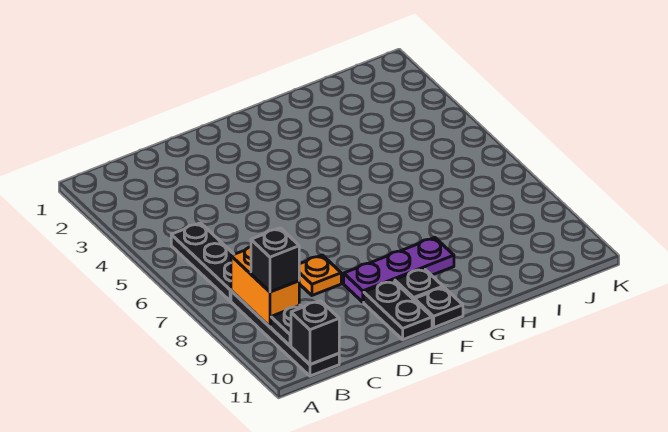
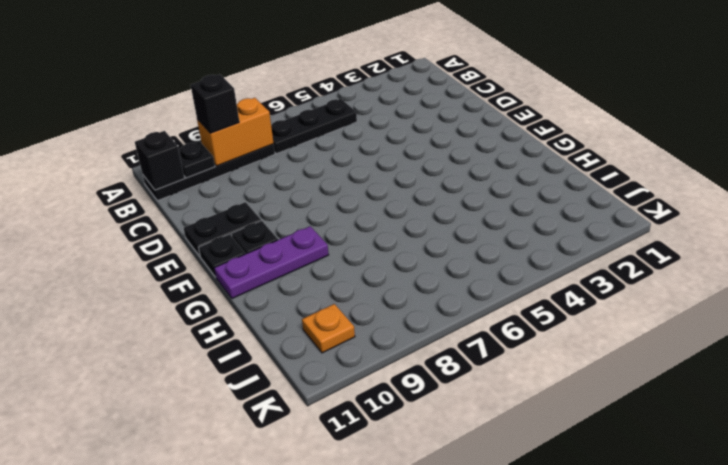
orange 1x1 plate [299,255,341,295] -> orange 1x1 plate moved to [302,304,355,353]
purple 1x3 plate [344,238,454,302] -> purple 1x3 plate turned to [214,226,329,298]

